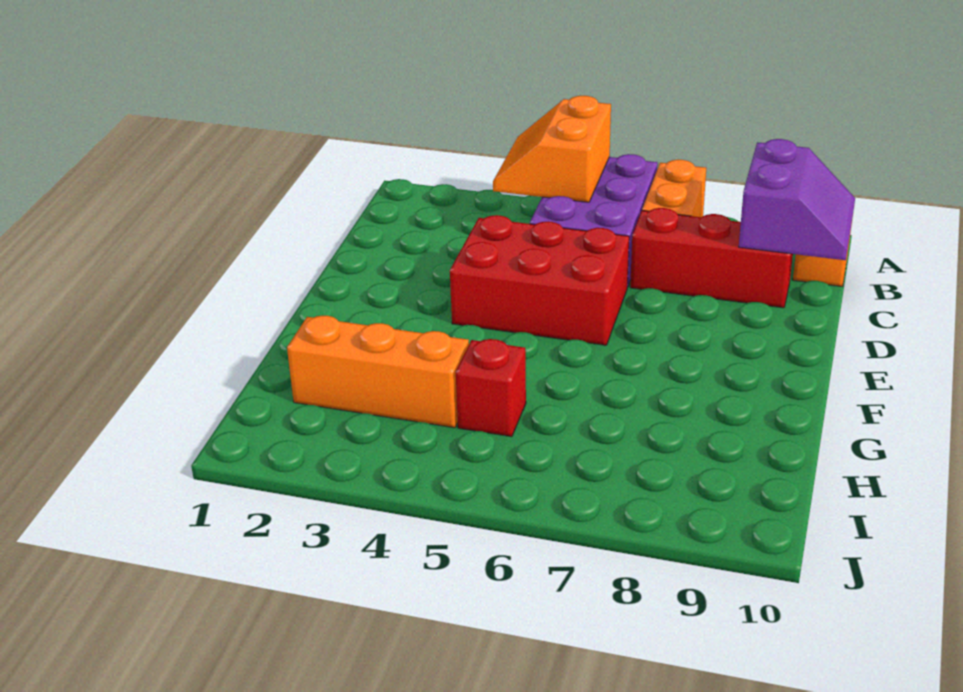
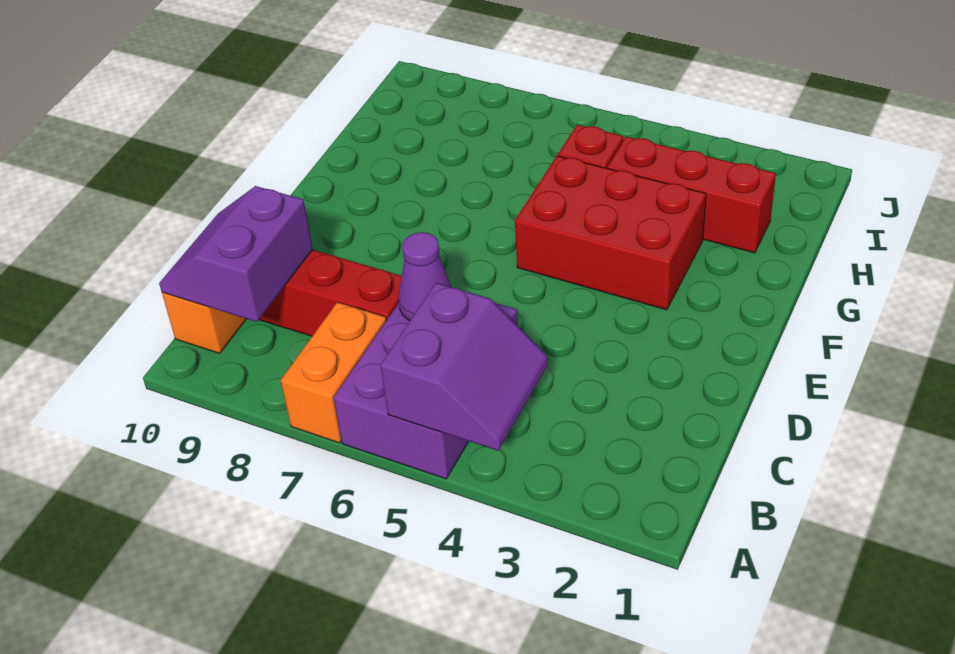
orange 2x2 slope [493,96,611,202] -> purple 2x2 slope [381,283,548,451]
none -> purple 1x1 cone [399,232,452,320]
red 2x3 brick [450,215,629,345] -> red 2x3 brick moved to [515,156,706,310]
orange 1x3 brick [287,316,469,428] -> red 1x3 brick [607,137,776,253]

